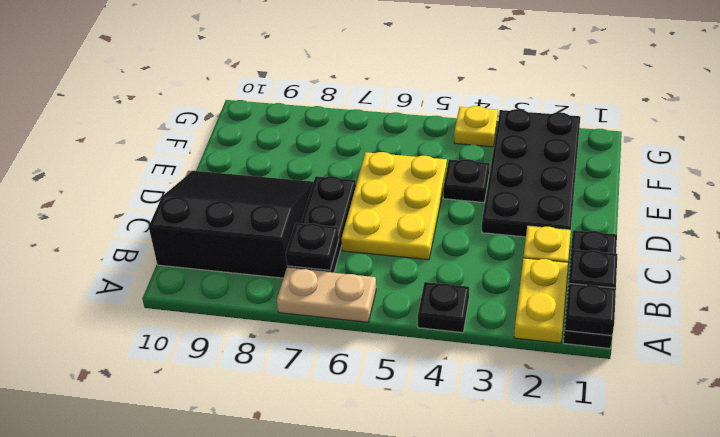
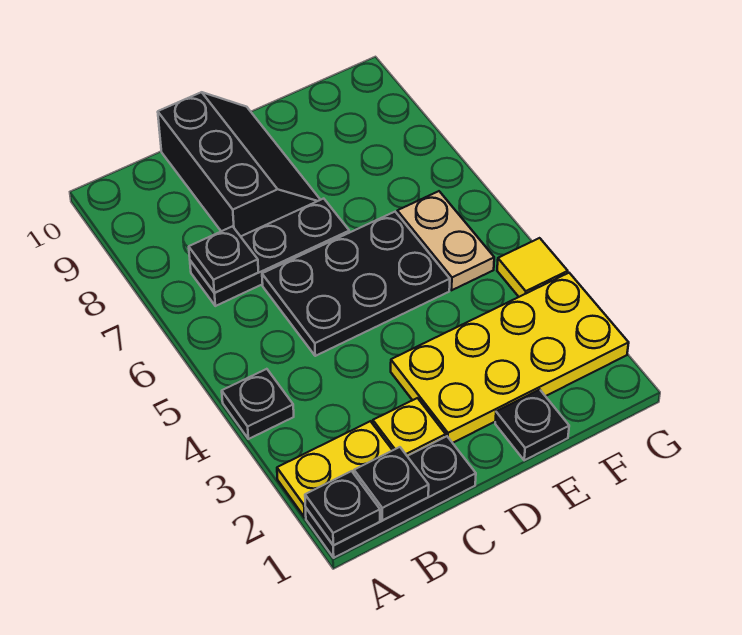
tan 1x2 plate [277,268,376,322] -> tan 1x2 plate moved to [397,191,494,290]
black 3x3 slope [149,171,314,278] -> black 2x3 slope [158,92,320,236]
yellow 2x3 plate [341,152,447,260] -> black 2x3 plate [262,212,450,356]
black 2x4 plate [482,109,580,237] -> yellow 2x4 plate [391,273,629,443]
black 1x1 plate [443,159,489,202] -> black 1x1 plate moved to [495,390,569,460]
yellow 1x1 plate [454,106,498,147] -> yellow 1x1 tile [497,238,568,297]

